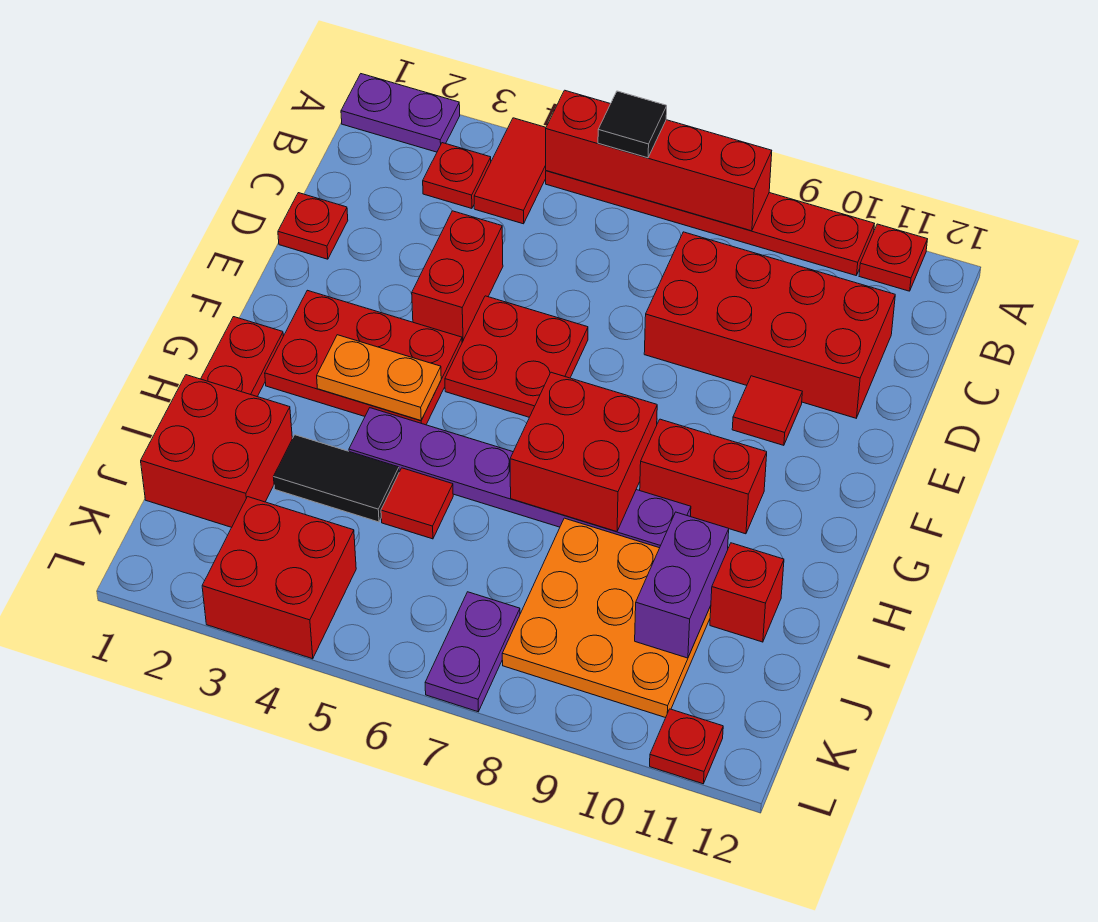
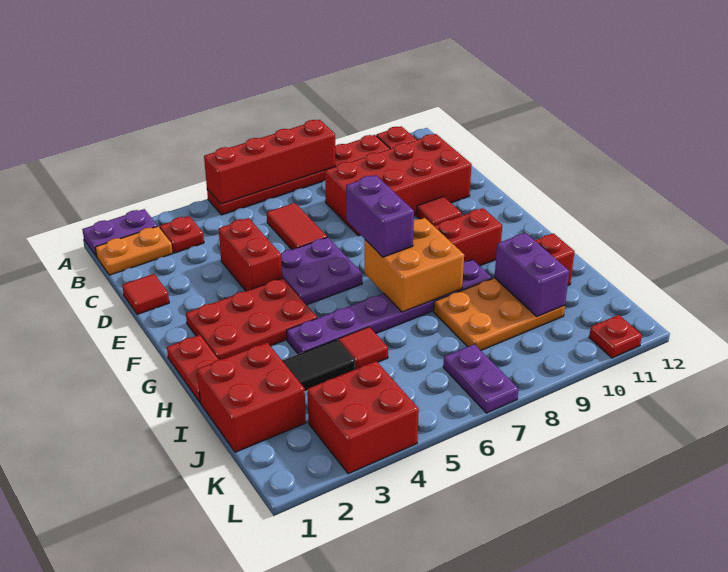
red 1x2 tile [474,118,546,224] -> red 1x2 tile moved to [267,203,327,250]
black 1x1 tile [598,91,667,158] -> none
red 1x1 plate [278,193,348,259] -> red 1x1 tile [122,274,169,314]
red 2x2 plate [445,296,588,417] -> purple 2x2 plate [281,237,362,305]
none -> purple 1x2 brick [346,175,414,257]
orange 1x2 plate [317,335,441,421] -> orange 1x2 plate moved to [95,226,173,275]
red 2x2 brick [510,372,657,532] -> orange 2x2 brick [365,218,464,312]
orange 3x3 plate [502,518,711,718] -> orange 2x3 plate [434,278,565,350]

